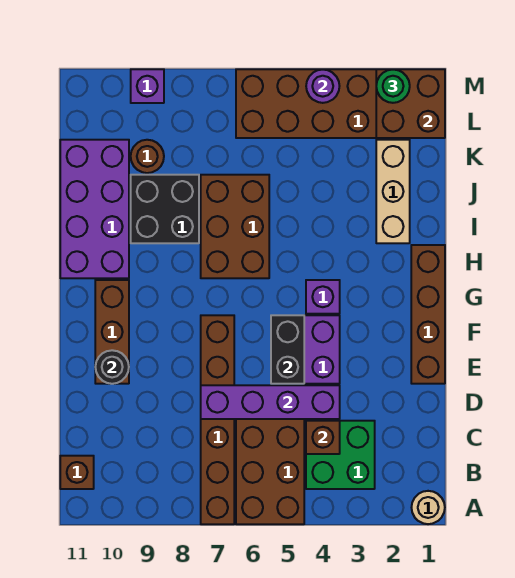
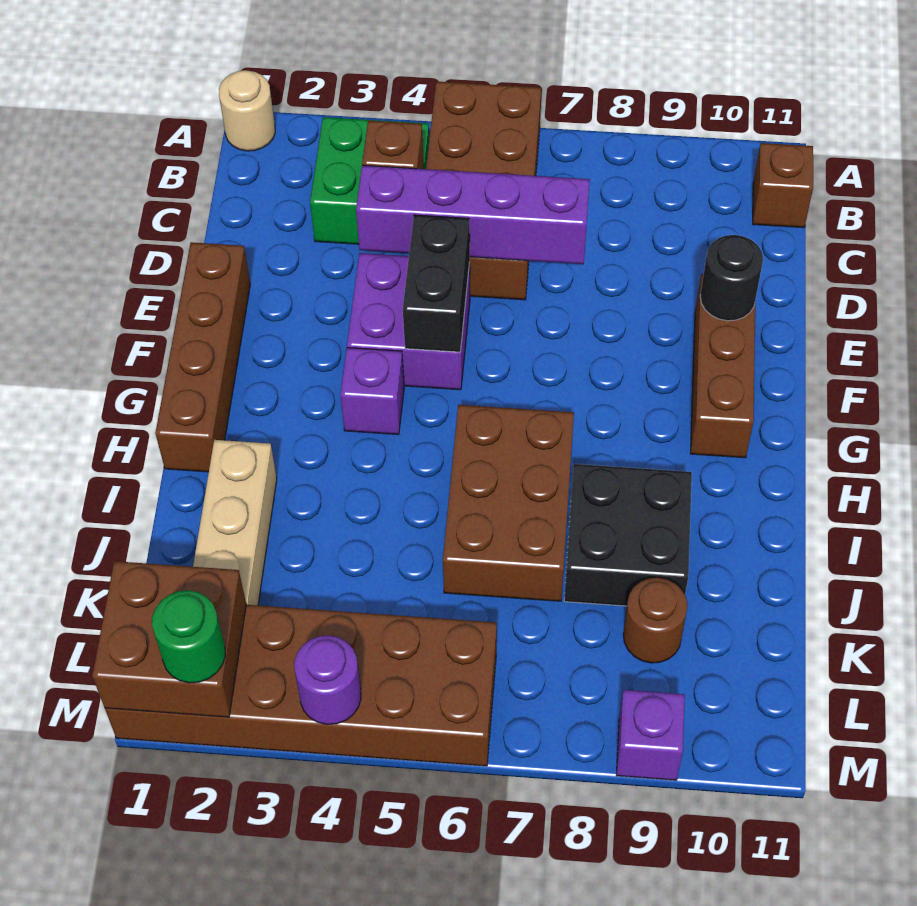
brown 1x6 brick [201,315,234,524] -> none
purple 2x4 brick [60,140,129,278] -> none

